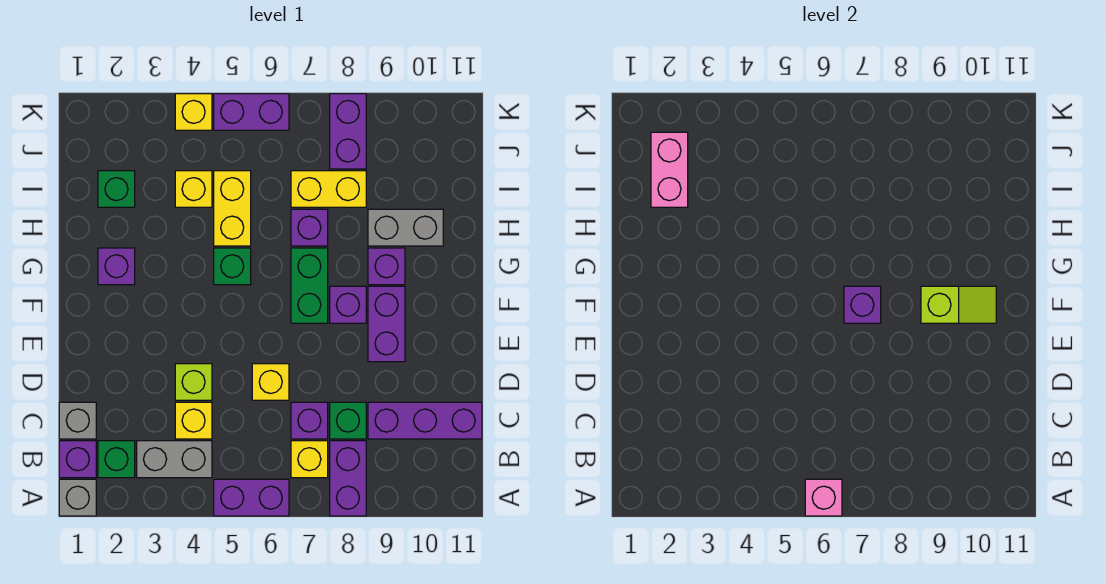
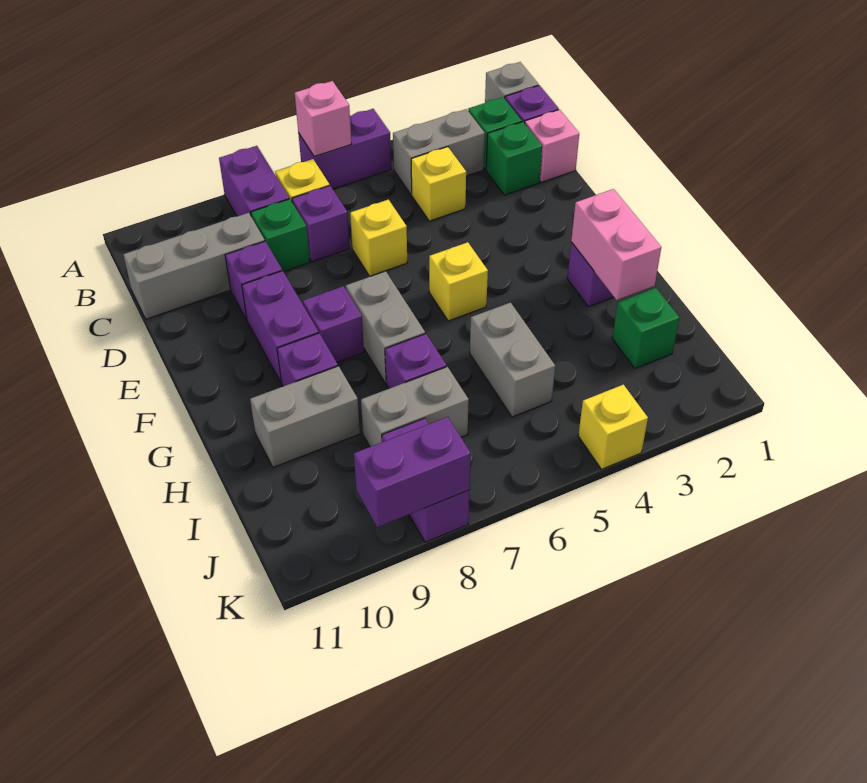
grey 1x1 brick [59,402,96,439] -> pink 1x1 brick [525,110,579,182]
purple 1x3 brick [368,402,482,439] -> grey 1x3 brick [123,213,265,319]
lime 1x1 brick [175,364,212,400] -> none
green 1x2 brick [291,248,328,323] -> grey 1x2 brick [346,271,425,383]
purple 1x1 brick [844,286,881,323] -> purple 1x1 brick moved to [225,241,282,320]
lime 1x2 slope [921,286,996,323] -> none
green 1x1 brick [214,248,251,285] -> green 1x1 brick moved to [486,122,542,195]
yellow 1x2 brick [214,171,251,246] -> grey 1x2 brick [470,303,555,417]
pink 1x2 brick [651,132,688,207] -> pink 1x2 brick moved to [571,189,661,300]
yellow 1x1 brick [175,171,212,207] -> yellow 1x1 brick moved to [429,242,488,321]
yellow 1x2 brick [291,171,366,207] -> grey 1x2 brick [361,367,469,447]
purple 1x2 brick [214,94,289,130] -> purple 1x2 brick moved to [354,417,471,527]

